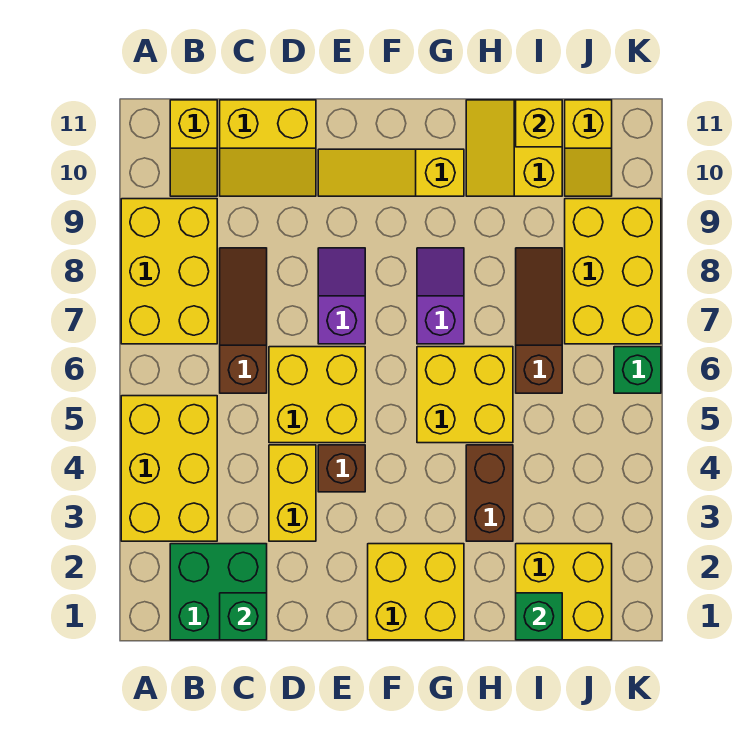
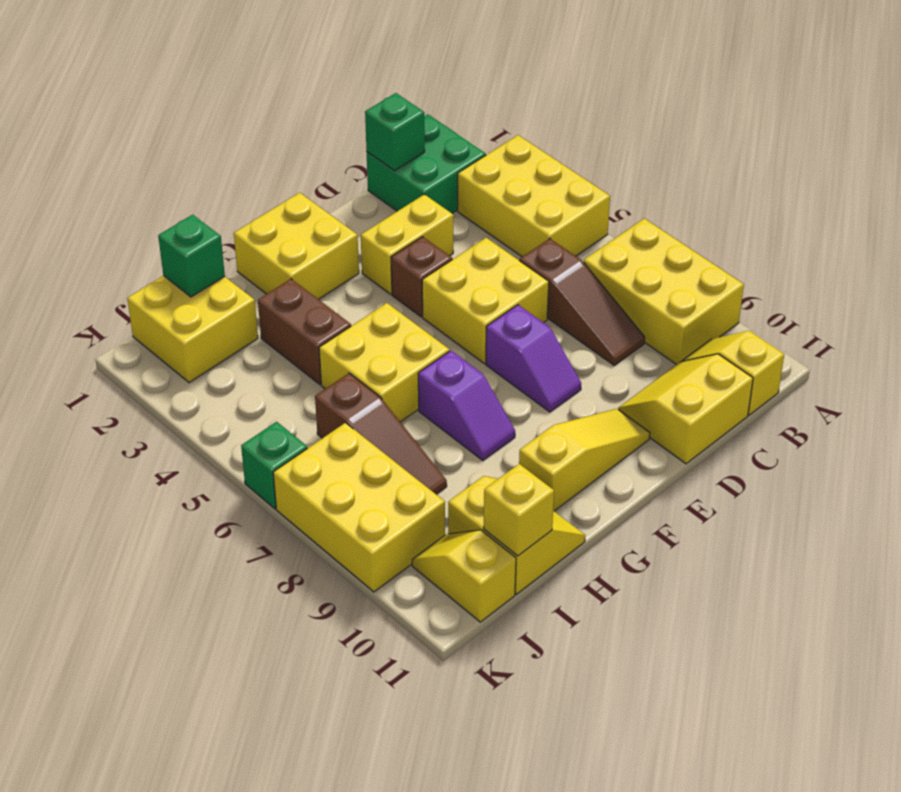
yellow 1x2 brick [269,445,316,541] -> yellow 1x2 brick turned to [361,194,454,294]

